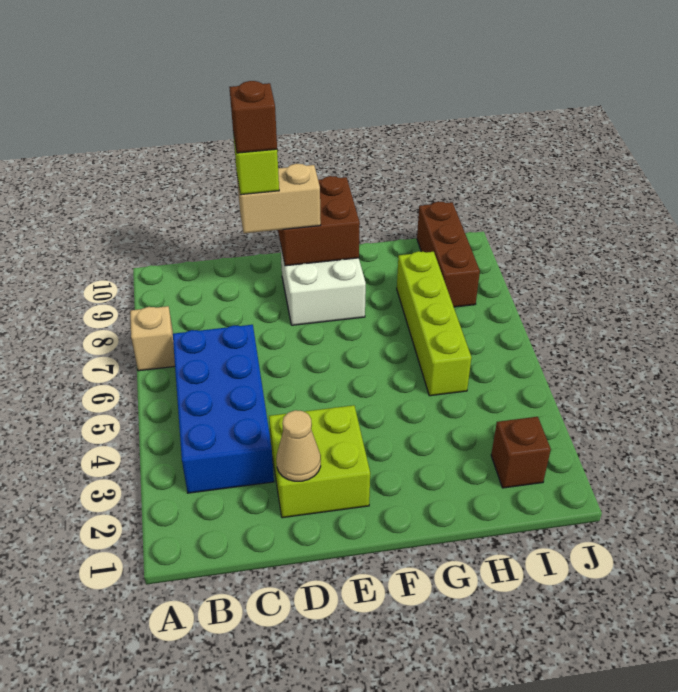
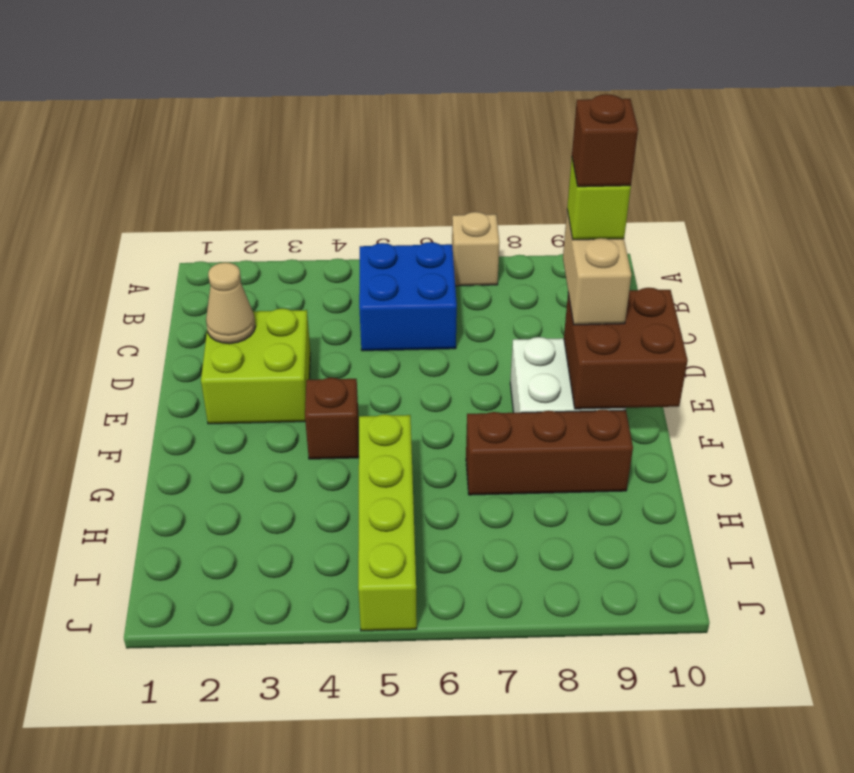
blue 2x4 brick [173,325,274,493] -> blue 2x2 brick [359,242,457,351]
lime 1x4 brick [397,251,472,396] -> lime 1x4 brick turned to [358,414,417,631]
brown 1x1 brick [491,417,551,488] -> brown 1x1 brick moved to [305,378,359,459]
brown 1x3 brick [417,202,480,307] -> brown 1x3 brick moved to [466,409,633,495]

